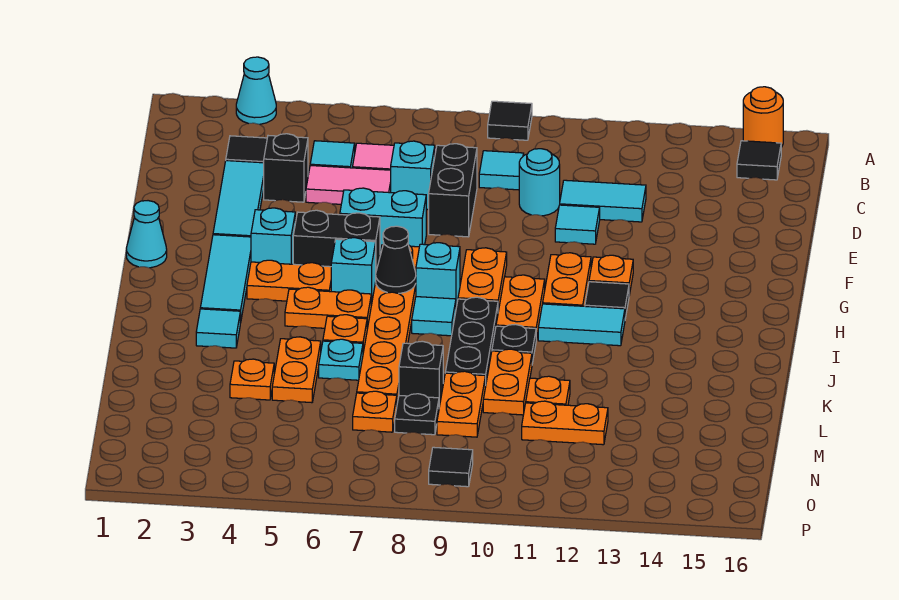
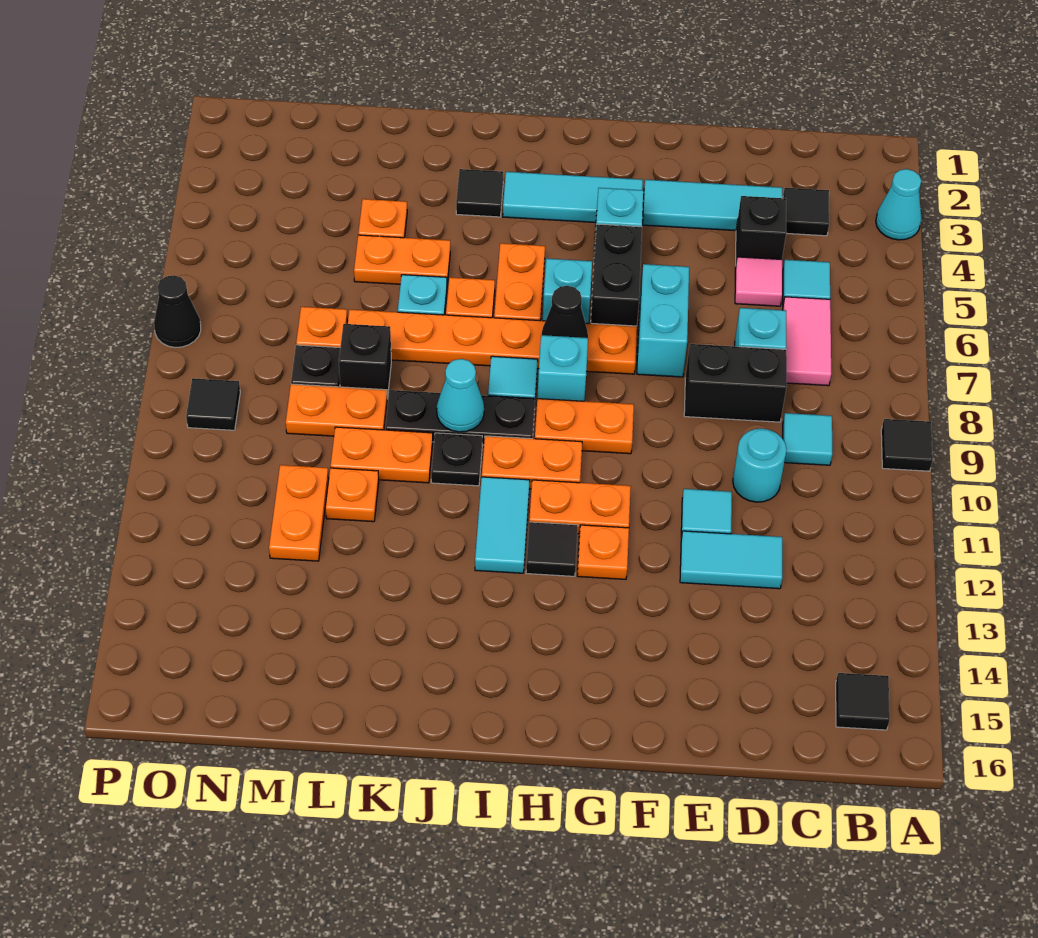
orange 1x1 round brick [743,87,783,147] -> none
pink 1x2 tile [306,165,391,204] -> pink 1x1 tile [735,257,782,306]
cyan 1x2 tile [560,180,646,222] -> cyan 1x2 tile turned to [680,531,782,589]
cyan 1x1 cone [126,201,167,268] -> cyan 1x1 cone moved to [437,359,484,432]
orange 1x2 plate [247,260,331,301] -> none
cyan 1x1 tile [196,309,240,348] -> black 1x1 tile [456,169,503,217]
none -> black 1x1 cone [154,275,201,347]

